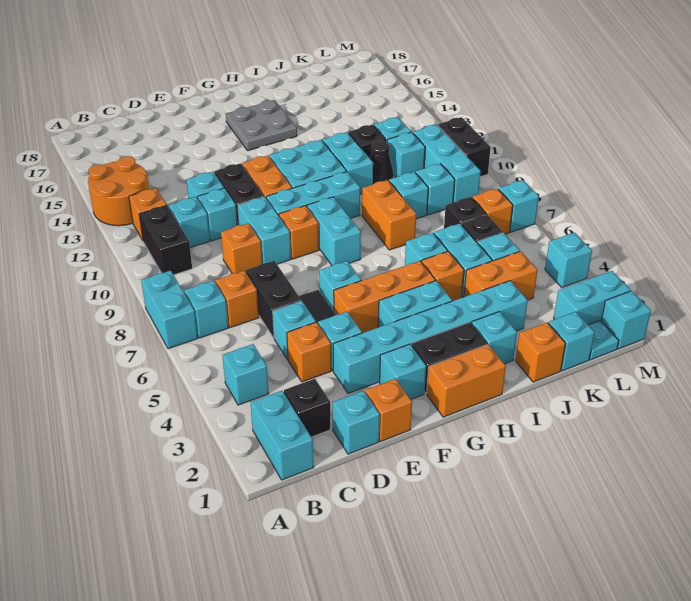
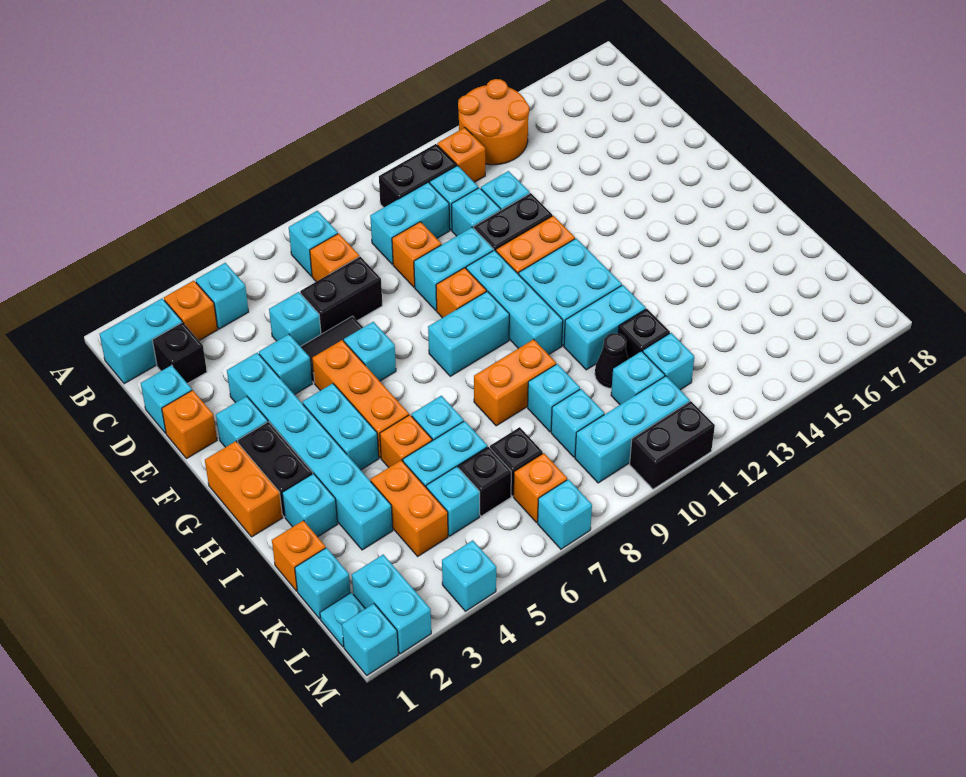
cyan 1x2 brick [141,271,198,349] -> cyan 1x2 brick moved to [370,182,450,264]
orange 1x1 brick [287,322,331,382] -> orange 1x1 brick moved to [164,281,218,341]
grey 2x2 plate [226,100,297,151] -> none

